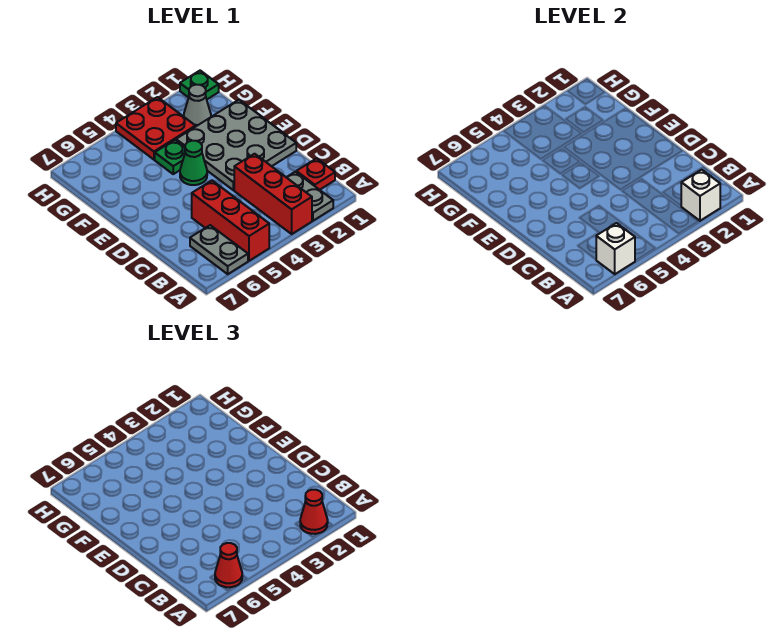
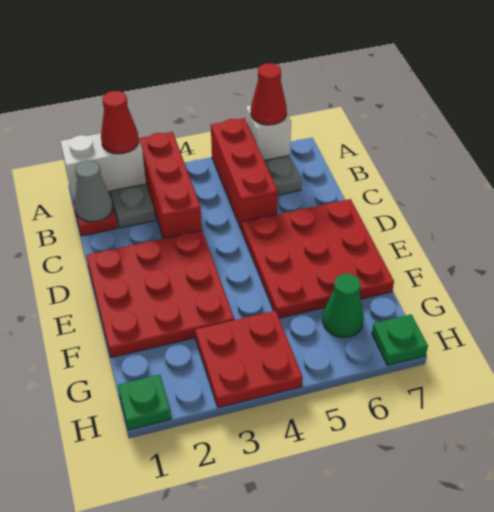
white 1x1 brick [681,170,720,221] -> white 1x2 brick [60,133,146,199]
grey 3x3 plate [176,100,296,190] -> red 3x3 plate [86,230,234,357]
none -> red 3x3 plate [242,199,394,318]
green 1x1 cone [180,141,207,185] -> green 1x1 cone moved to [323,274,364,338]
green 1x1 plate [155,140,185,174] -> green 1x1 plate moved to [372,314,428,365]
grey 1x1 cone [184,85,211,127] -> grey 1x1 cone moved to [75,161,113,222]

